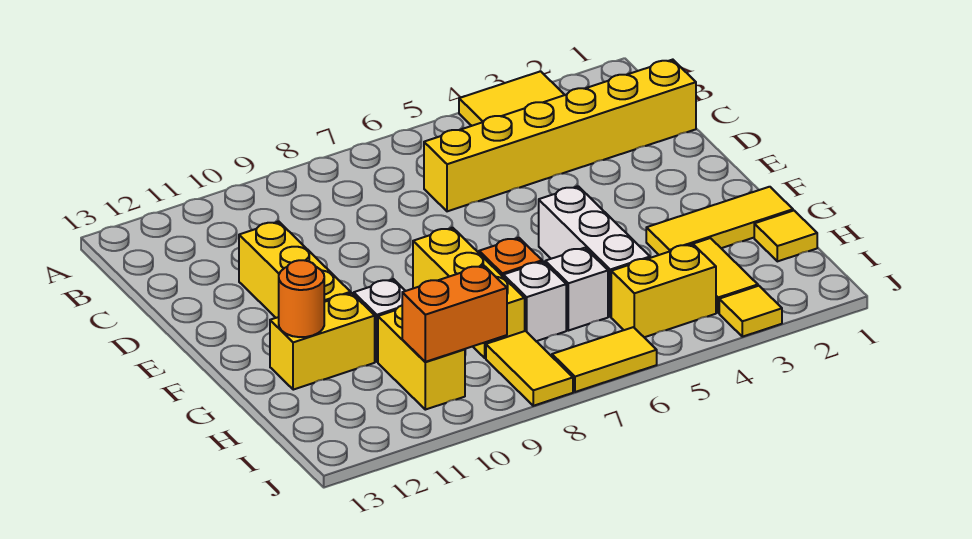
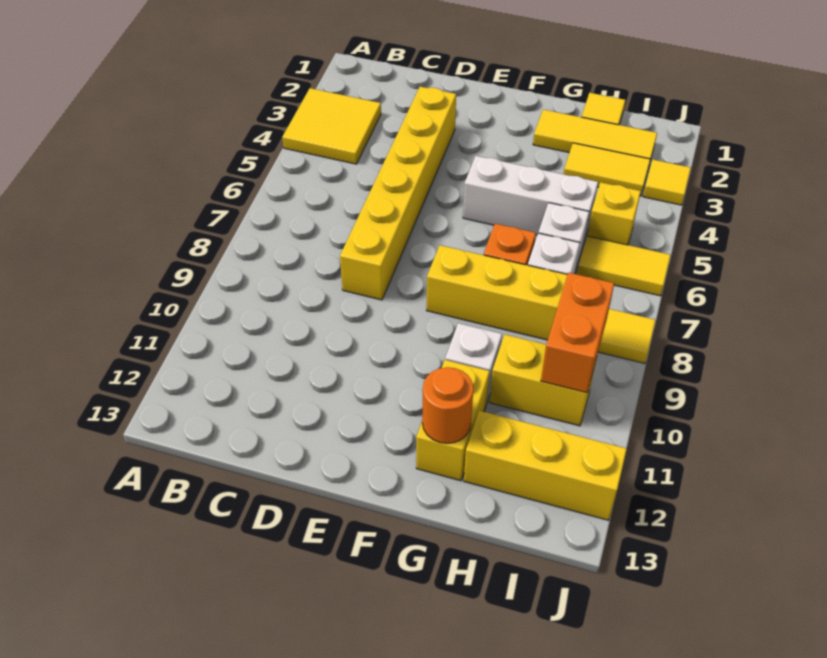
yellow 1x6 brick [424,60,696,211] -> yellow 1x6 brick moved to [340,87,456,300]
yellow 1x3 brick [239,221,351,318] -> yellow 1x3 brick moved to [464,411,627,520]
yellow 1x3 tile [646,187,793,255] -> yellow 1x3 tile turned to [533,110,657,161]
yellow 1x2 brick [611,244,716,337] -> yellow 1x1 brick [587,182,641,245]
yellow 1x2 tile [552,327,657,392] -> yellow 1x2 tile turned to [577,236,671,296]

